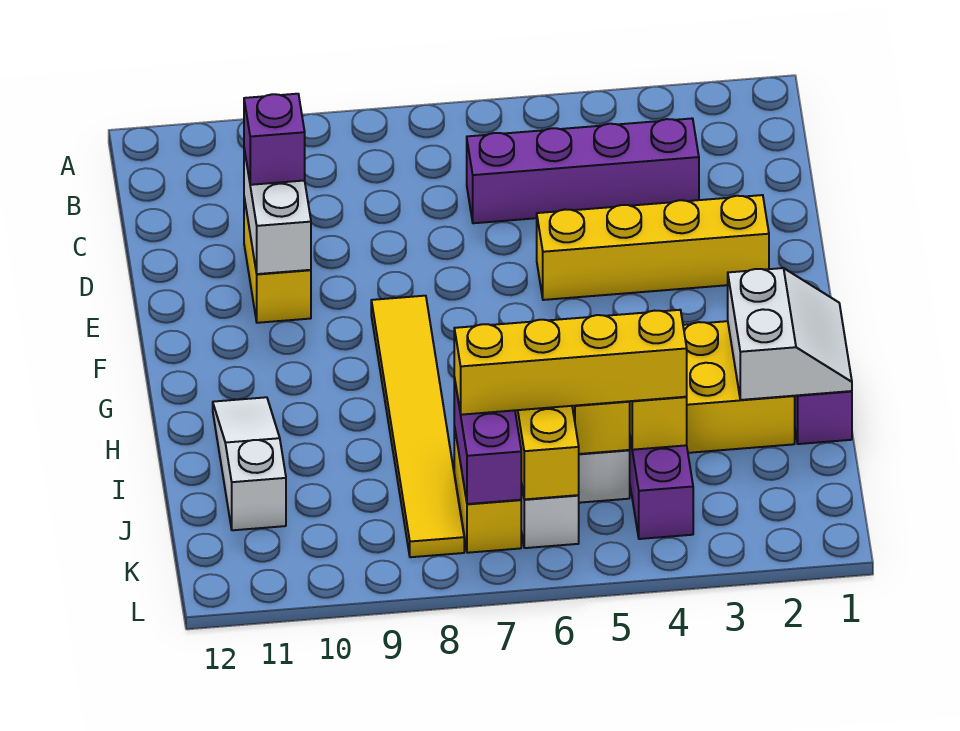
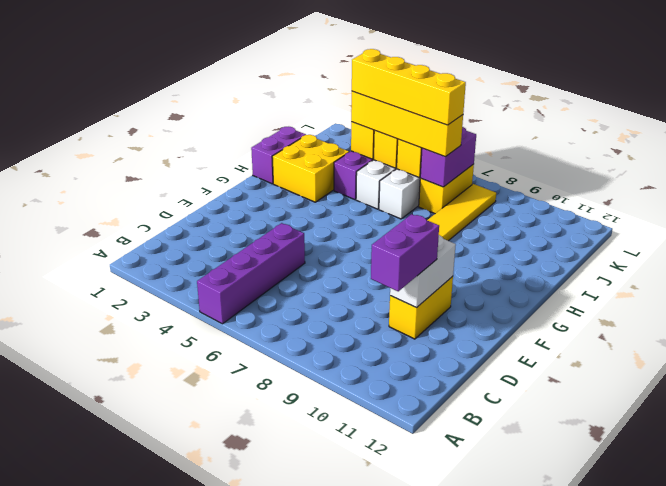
purple 1x4 brick [467,119,699,223] -> purple 1x4 brick turned to [197,223,305,324]
purple 1x1 brick [244,94,305,185] -> purple 1x2 brick [371,214,439,291]
yellow 1x4 brick [537,195,769,300] -> yellow 1x4 brick moved to [352,49,466,125]
white 2x2 slope [728,268,852,400] -> none
white 1x3 slope [213,397,286,530] -> none

